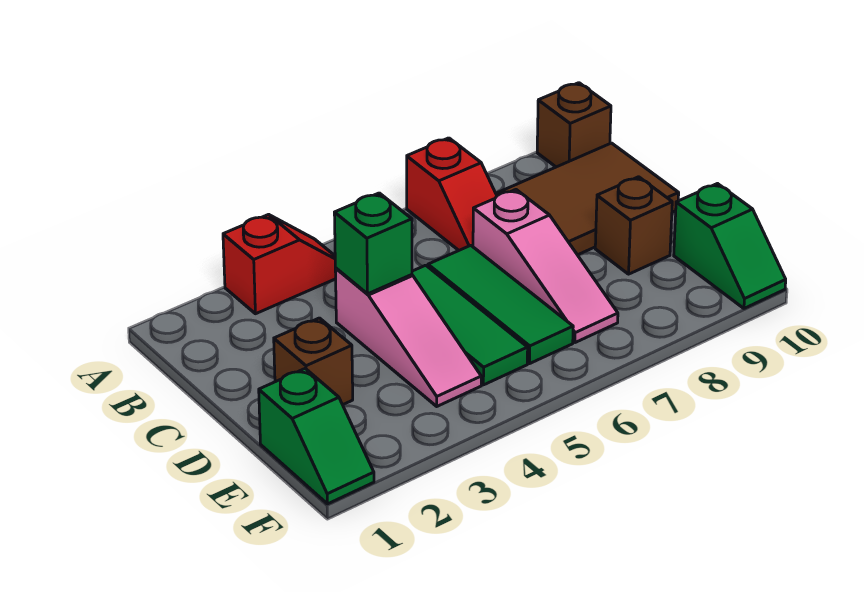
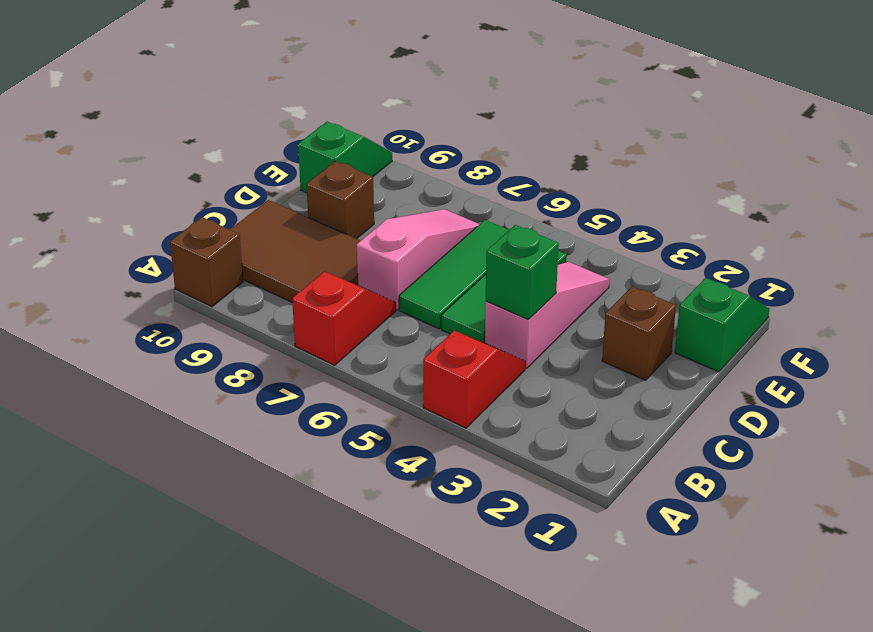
red 1x2 slope [223,214,336,314] -> red 1x2 slope turned to [423,331,525,428]

